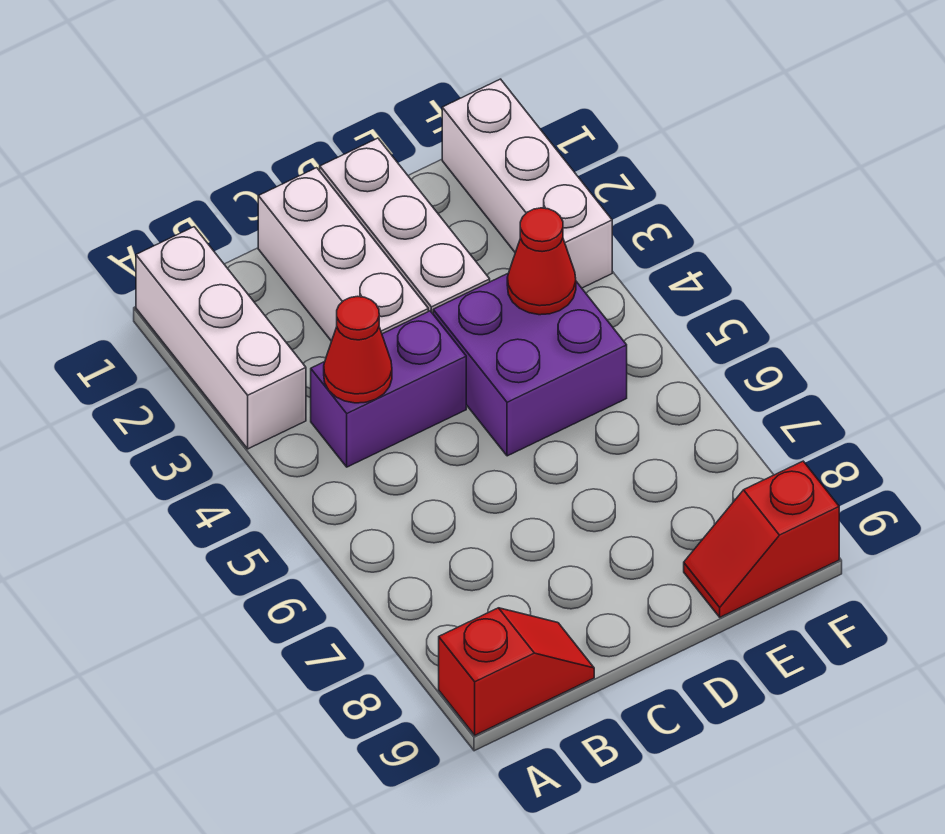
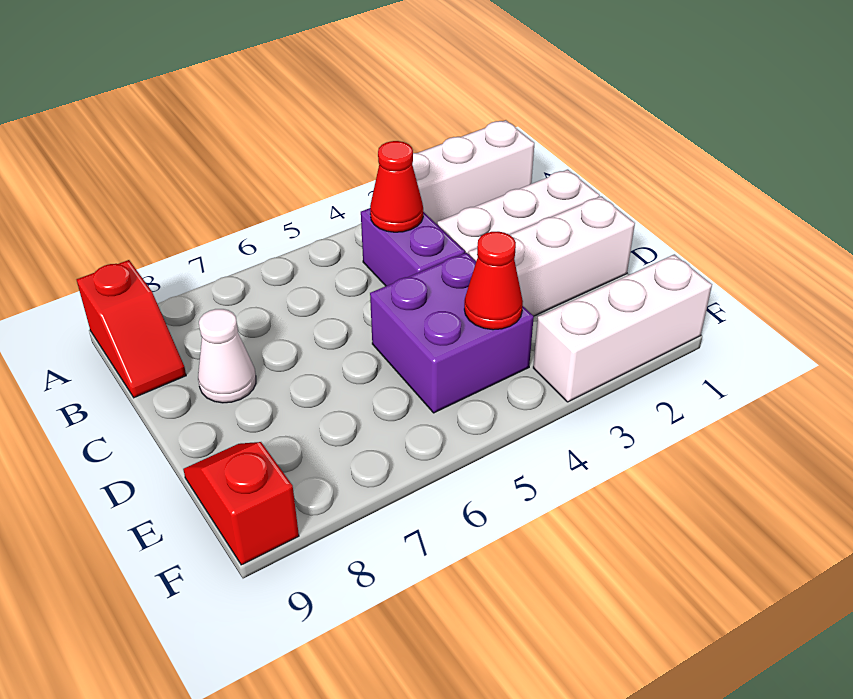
none -> white 1x1 cone [198,309,256,403]

